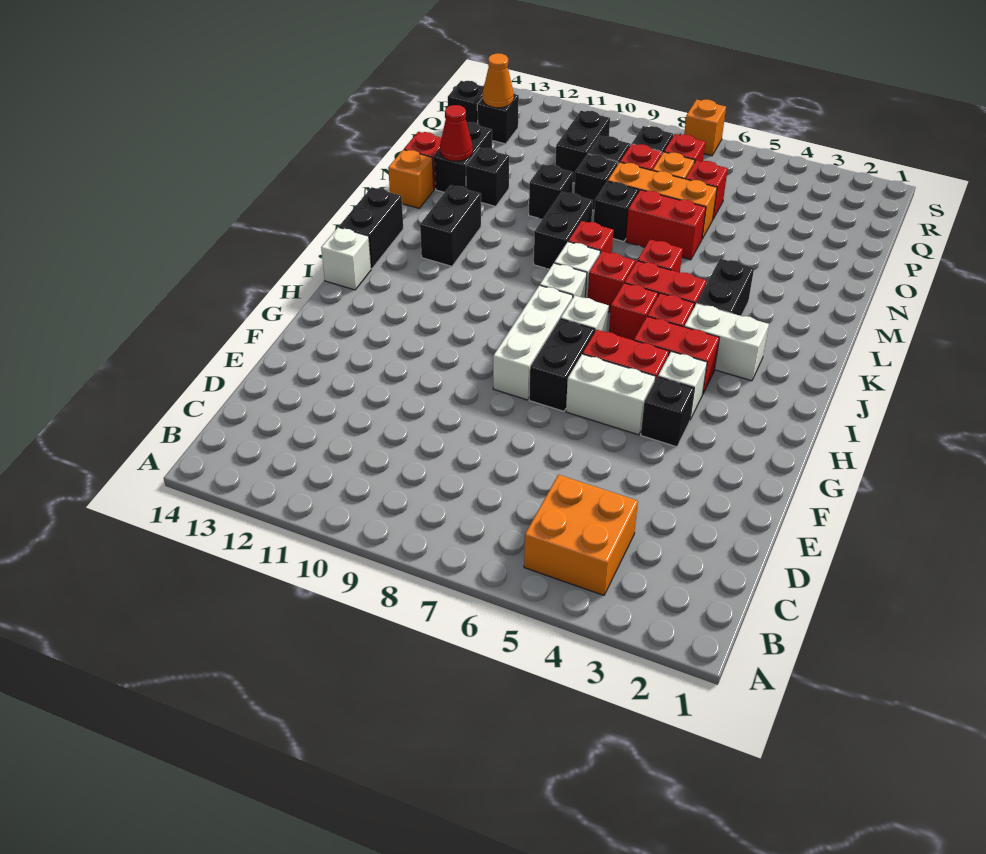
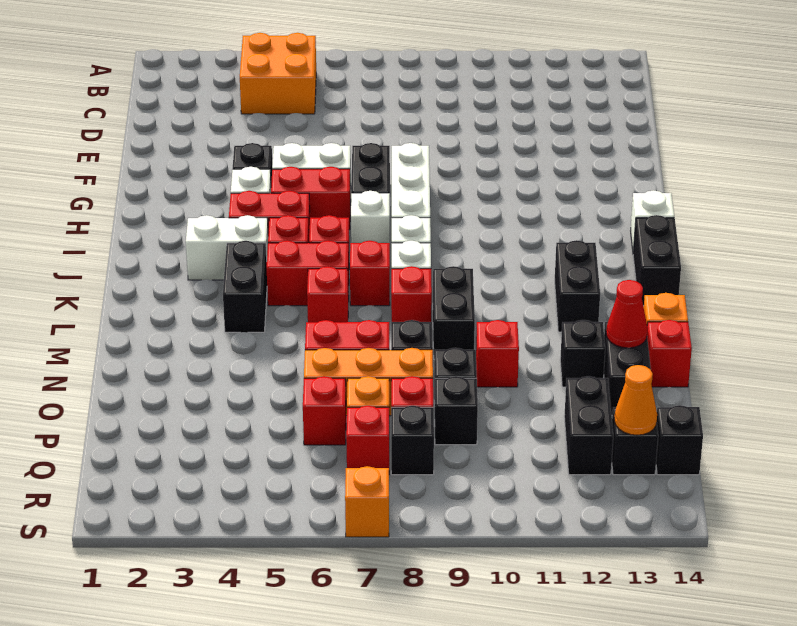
black 1x1 brick [529,164,573,219] -> red 1x1 brick [476,320,519,387]
black 1x2 brick [555,111,610,183] -> black 1x2 brick moved to [564,376,613,475]

